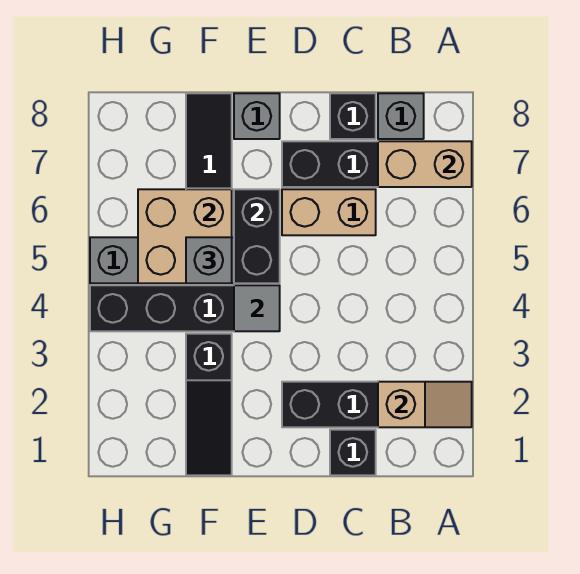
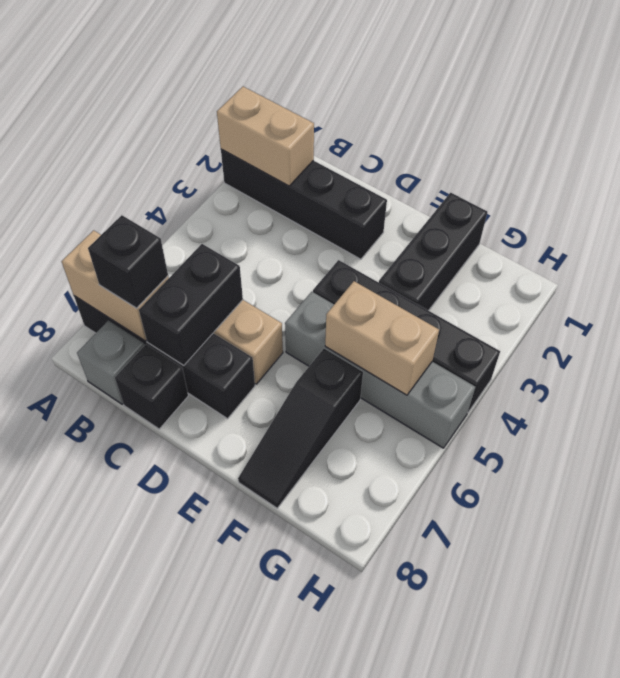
tan 1x2 slope [378,382,472,427] -> tan 1x2 brick [217,87,314,186]
black 1x1 brick [330,430,376,475] -> black 1x1 brick moved to [88,215,168,308]
grey 1x1 tile [234,285,280,331] -> none
black 1x2 brick [234,189,280,283] -> black 1x2 brick moved to [139,244,243,365]
grey 1x1 brick [234,93,280,139] -> none
black 1x3 slope [186,334,232,475] -> black 1x3 brick [379,193,487,311]
tan 2x2 brick [138,189,232,283] -> tan 1x2 brick [325,281,439,395]
grey 1x1 brick [186,237,232,283] -> none

